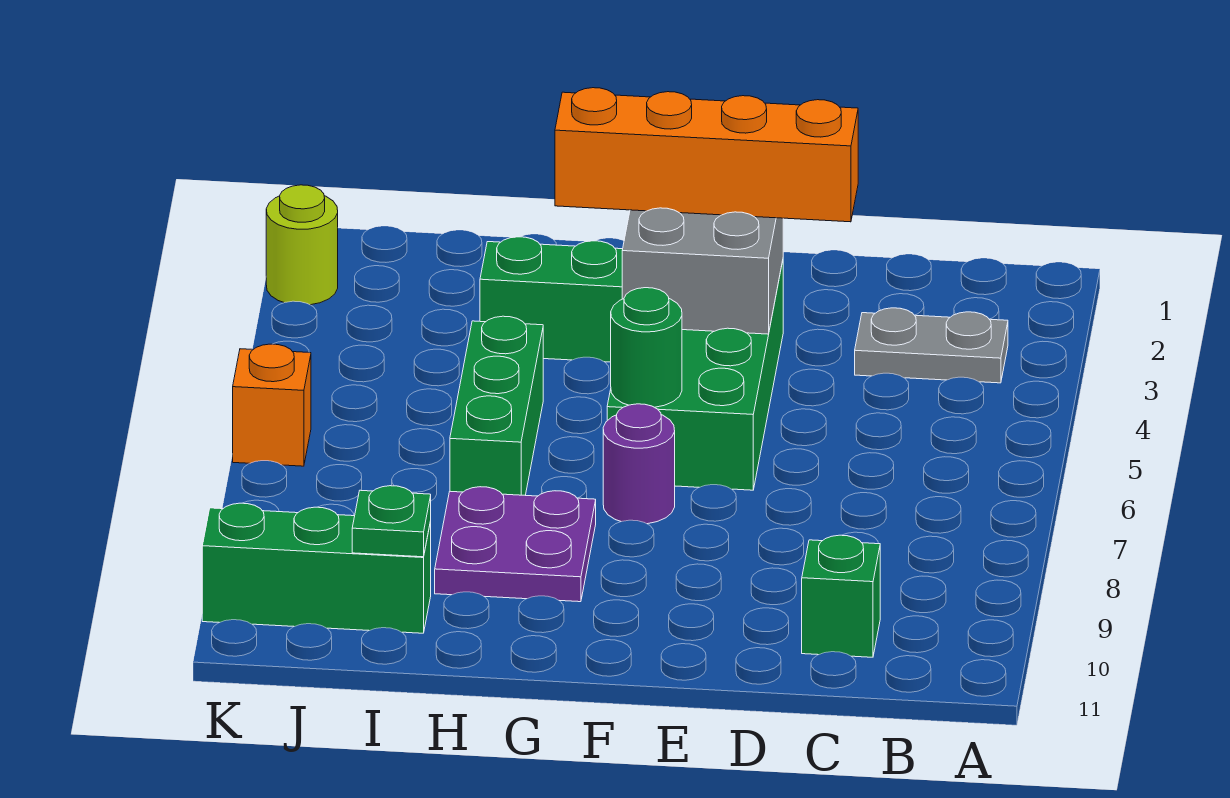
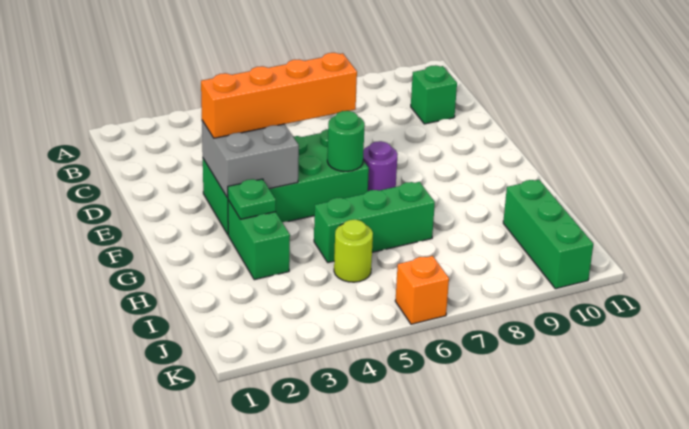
grey 1x2 plate [855,308,1008,383] -> none
orange 1x4 brick [555,88,858,222] -> orange 1x4 brick turned to [201,53,357,138]
purple 2x2 plate [435,487,596,602] -> none
green 1x1 plate [352,486,431,557] -> green 1x1 plate moved to [228,179,276,219]
lime 1x1 round brick [266,185,338,305] -> lime 1x1 round brick moved to [334,220,373,282]

